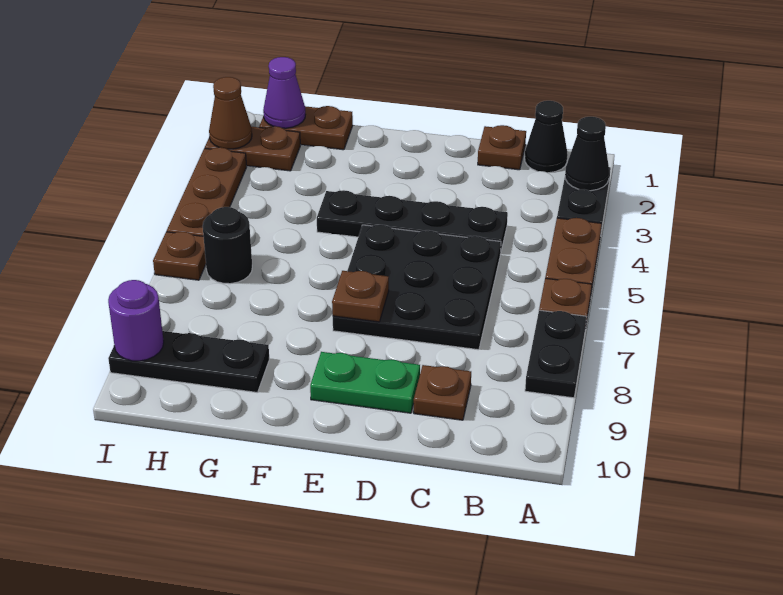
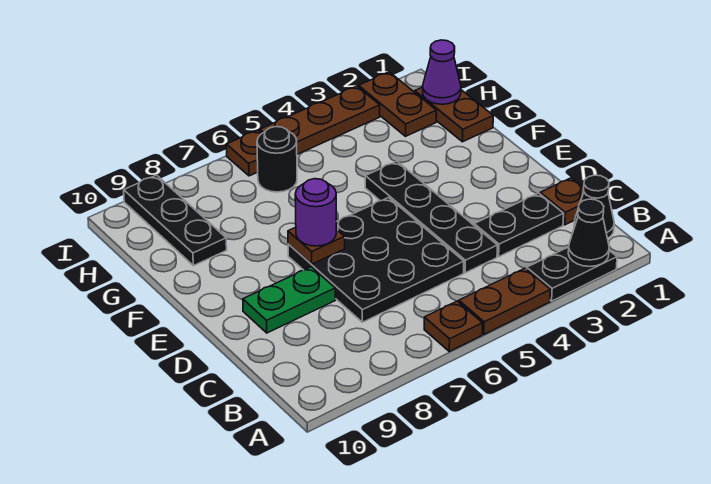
black 1x2 plate [525,310,587,398] -> black 1x2 plate moved to [474,193,564,257]
brown 1x1 plate [414,365,471,420] -> none
green 1x2 plate [310,352,420,413] -> green 1x2 plate turned to [243,267,335,333]
brown 1x1 cone [209,77,252,149] -> none
purple 1x1 round brick [108,280,164,361] -> purple 1x1 round brick moved to [295,179,336,246]

